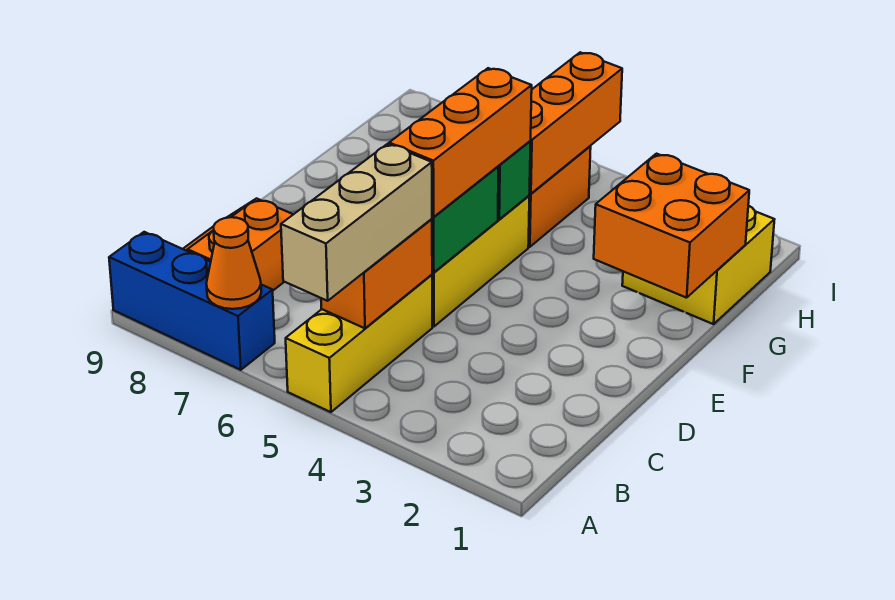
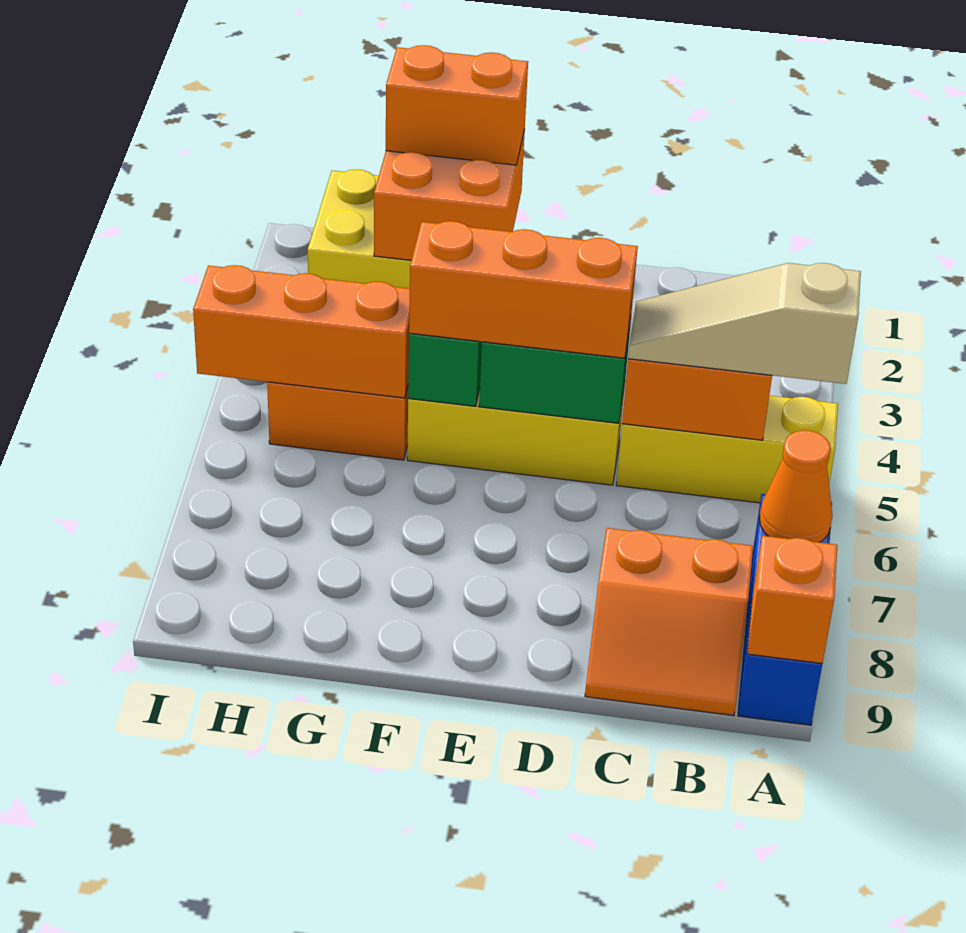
tan 1x3 brick [281,144,432,301] -> tan 1x3 slope [628,263,861,384]
none -> orange 1x1 brick [747,536,837,664]
none -> orange 1x2 brick [386,45,528,165]

